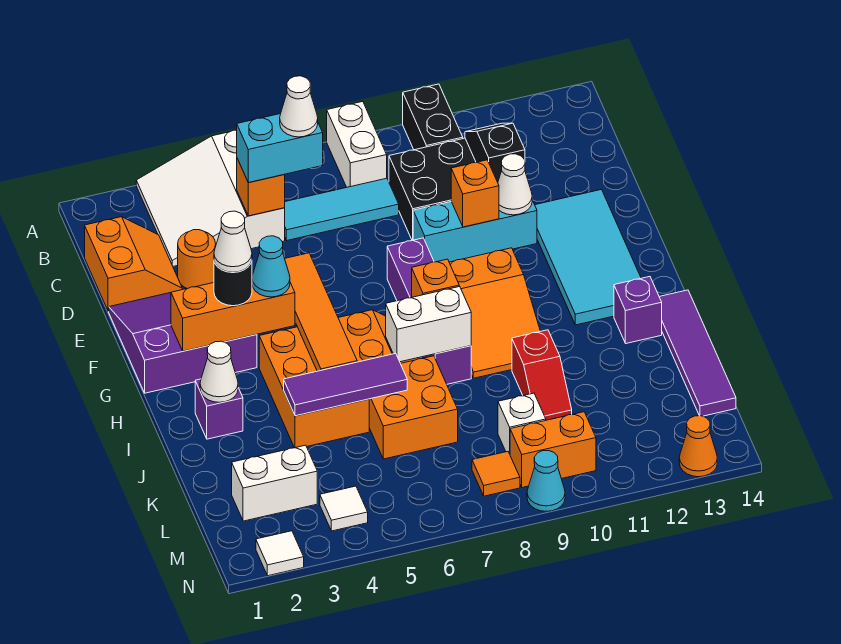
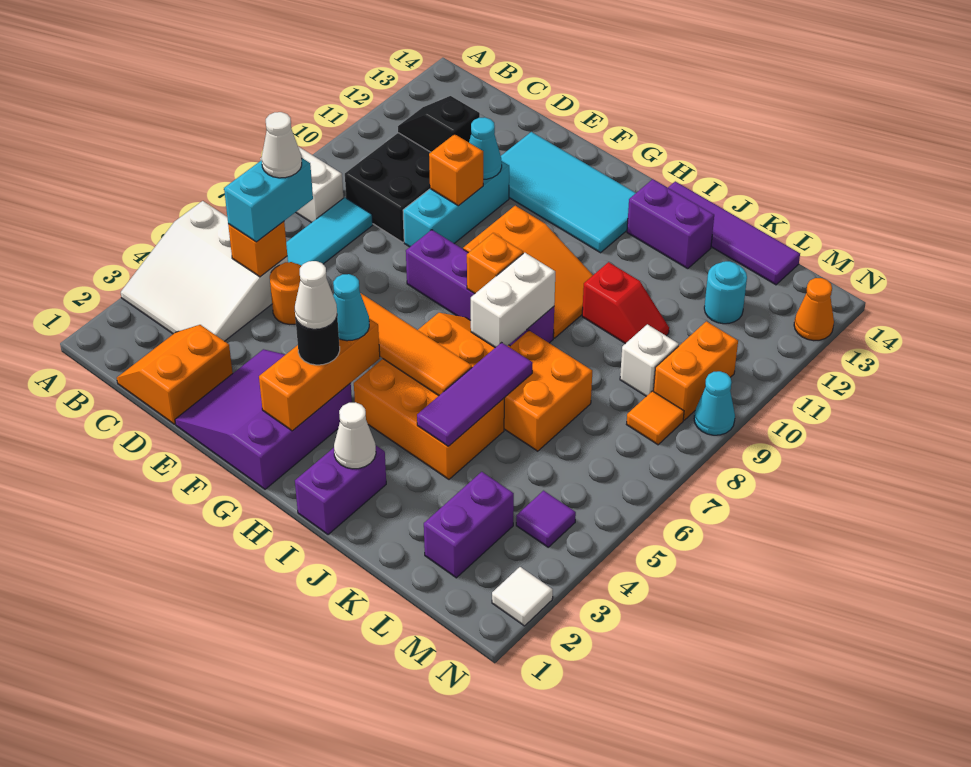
black 1x2 brick [403,84,463,150] -> none
orange 2x2 slope [85,217,182,311] -> orange 2x2 slope turned to [117,325,233,424]
orange 1x1 round brick [178,230,216,289] -> orange 1x1 round brick moved to [270,262,301,325]
white 1x1 cone [498,154,532,215] -> cyan 1x1 cone [469,117,502,179]
purple 1x1 brick [195,379,243,439] -> purple 1x2 brick [295,446,386,535]
purple 1x1 brick [614,277,662,343] -> purple 1x2 brick [627,179,714,269]
white 1x2 brick [232,445,317,521] -> purple 1x2 brick [424,472,514,578]
none -> cyan 1x1 round brick [704,261,747,324]
white 1x1 tile [320,486,368,531] -> purple 1x1 tile [516,491,576,547]

